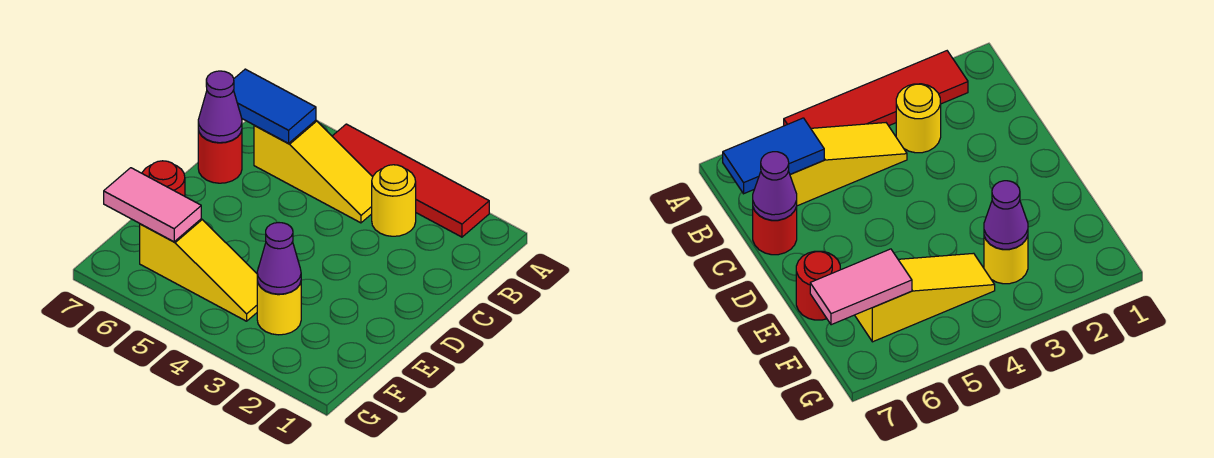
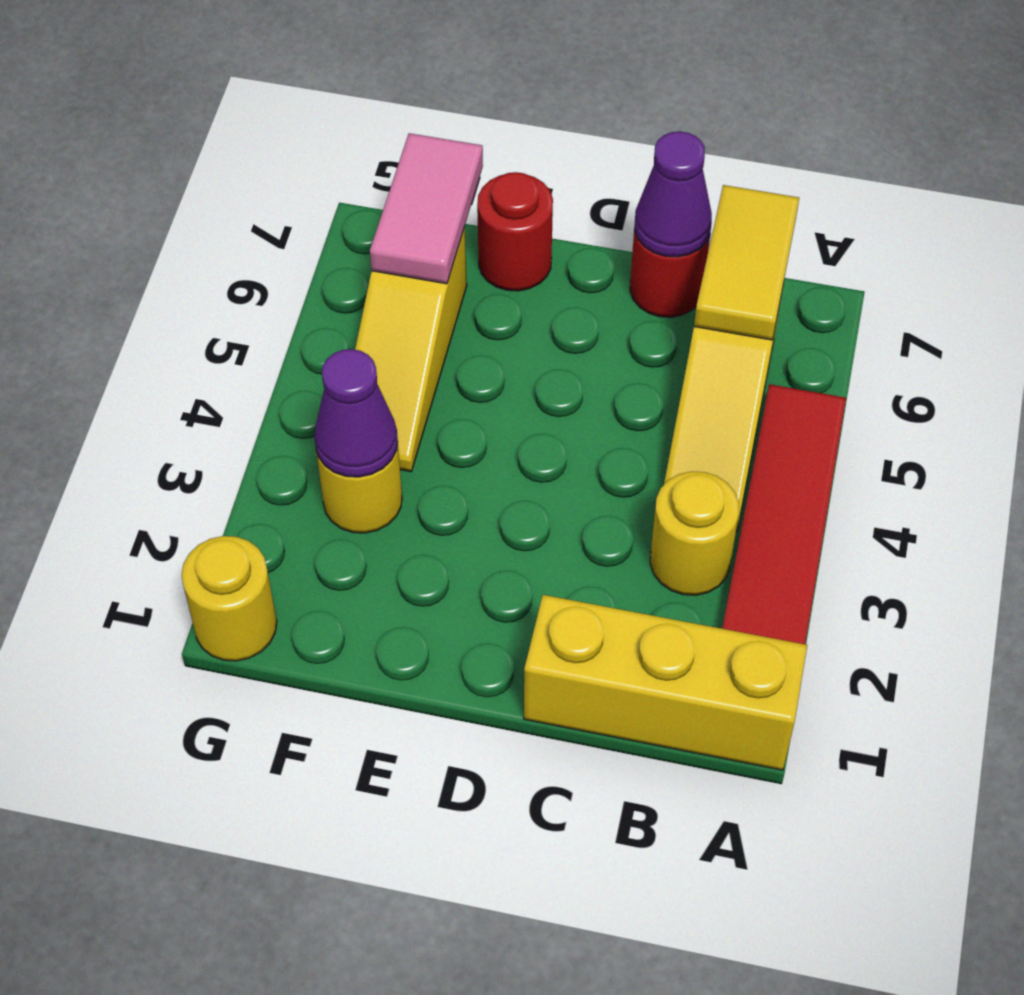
none -> yellow 1x3 brick [524,595,807,770]
blue 1x2 tile [234,69,316,143] -> yellow 1x2 tile [694,185,799,340]
none -> yellow 1x1 round brick [181,536,277,661]

